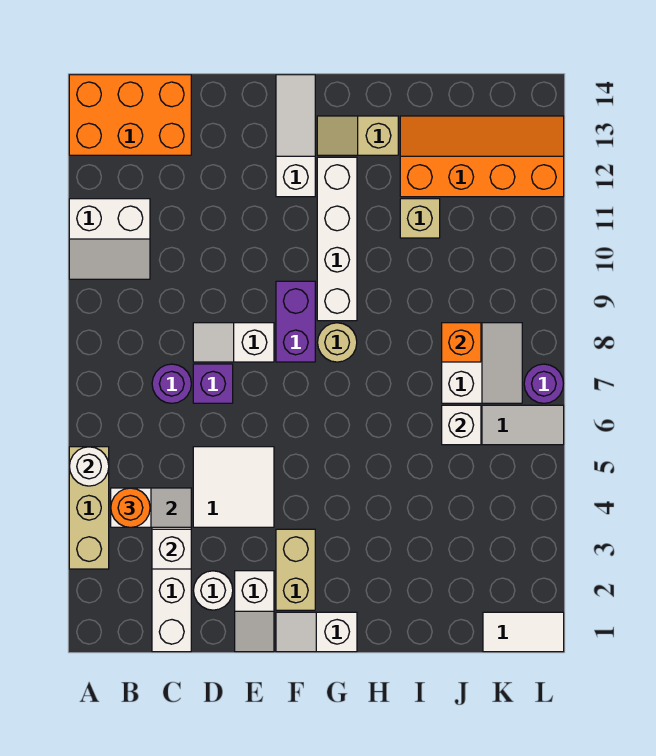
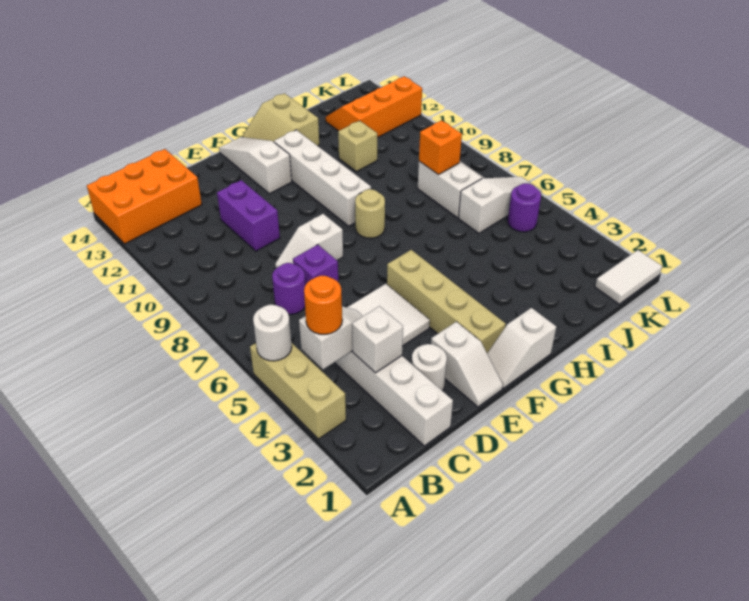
white 2x2 slope [69,199,150,279] -> none
tan 1x2 brick [276,529,315,610] -> tan 1x4 brick [387,250,506,353]
purple 1x2 brick [276,281,315,362] -> purple 1x2 brick moved to [217,180,280,251]
tan 1x2 slope [317,116,398,155] -> tan 2x2 slope [242,93,319,146]
orange 2x4 slope [400,116,564,197] -> orange 2x3 slope [326,76,422,138]
white 1x1 brick [442,405,481,445] -> none
purple 1x1 round brick [524,364,564,403] -> purple 1x1 round brick moved to [508,183,541,232]

